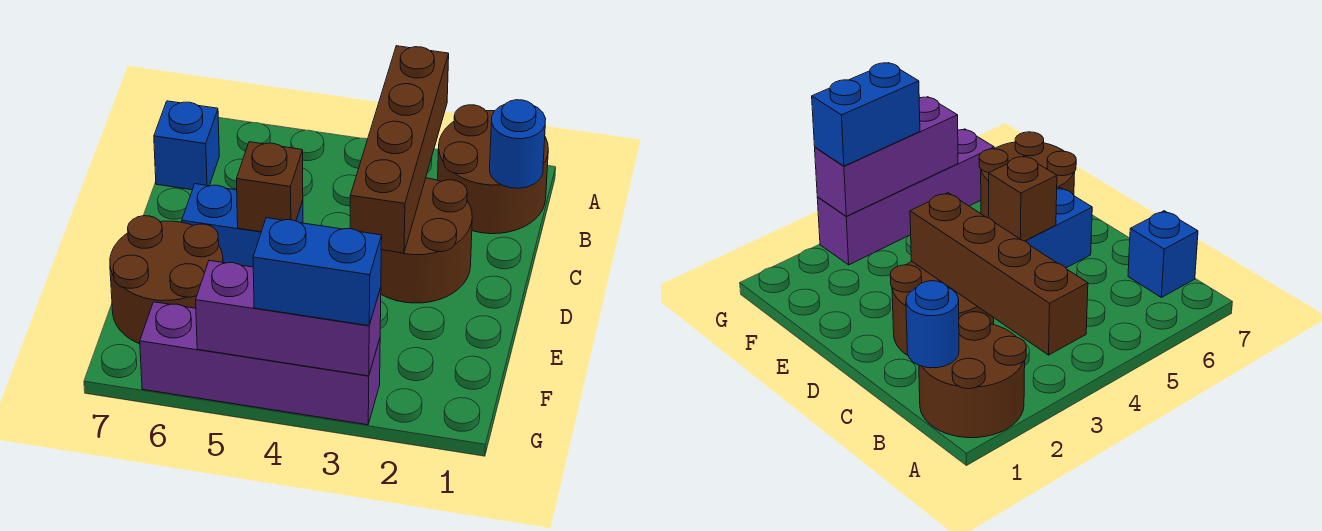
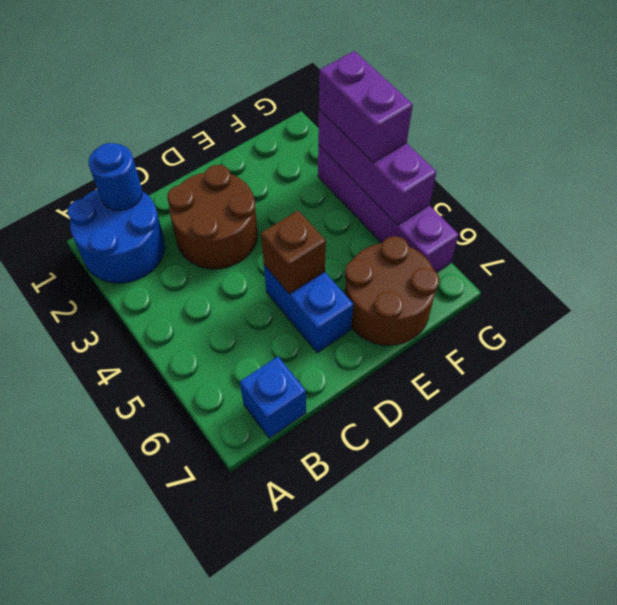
brown 2x2 round brick [438,105,548,234] -> blue 2x2 round brick [67,189,165,283]
brown 1x4 brick [350,46,449,253] -> none
blue 1x2 brick [253,218,382,326] -> purple 1x2 brick [319,51,413,163]

